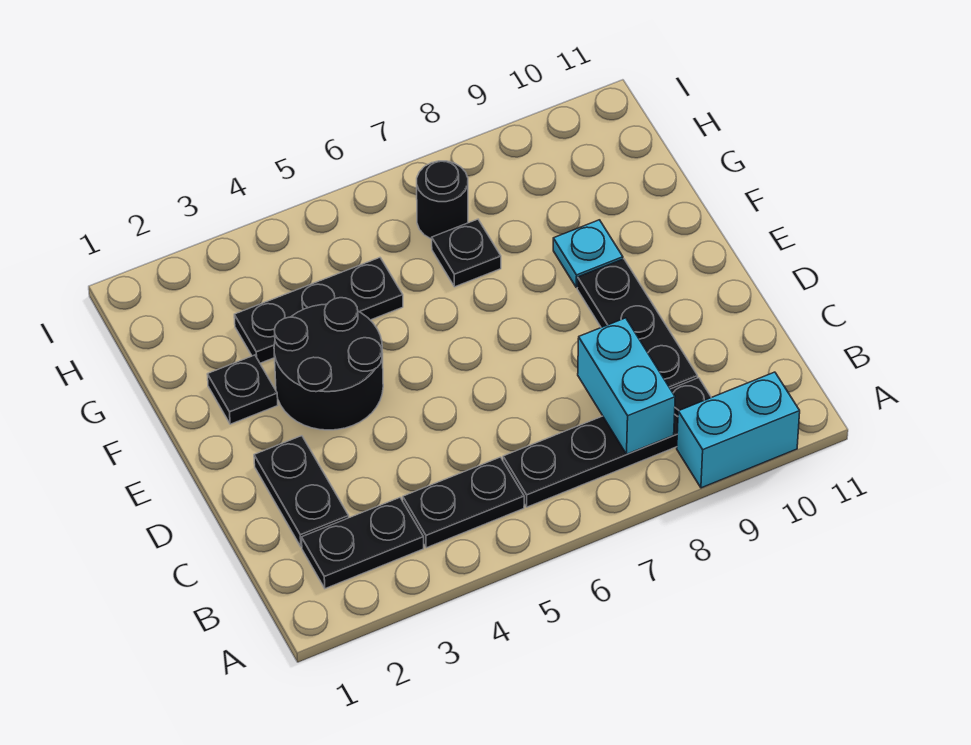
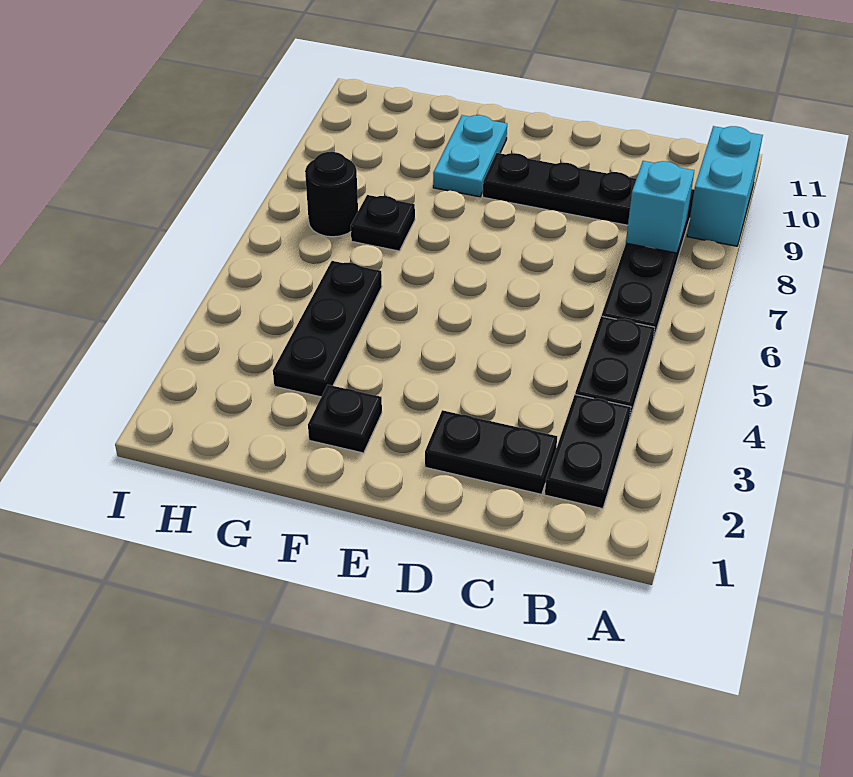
cyan 1x2 brick [578,318,675,454] -> cyan 1x1 brick [626,161,694,253]
black 2x2 round brick [274,298,383,430] -> none
cyan 1x1 plate [553,220,623,288] -> cyan 1x2 plate [433,115,507,197]

